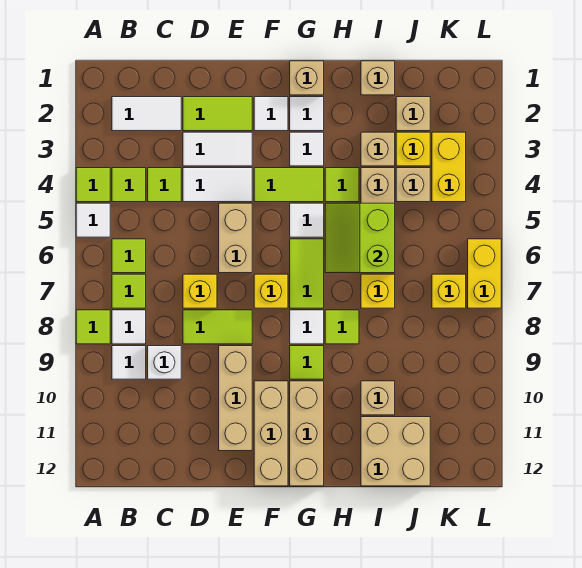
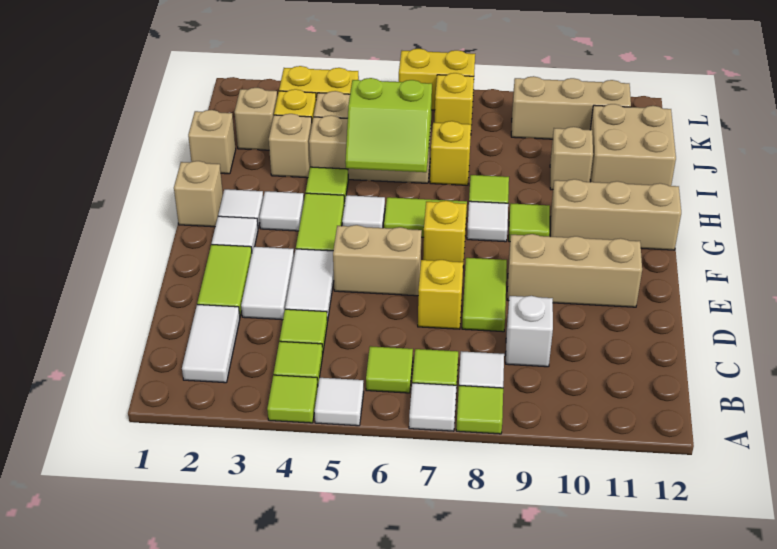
white 1x1 tile [112,346,146,379] -> white 1x1 tile moved to [409,383,457,431]
tan 1x3 brick [254,381,288,486] -> tan 1x3 brick moved to [511,76,631,139]

